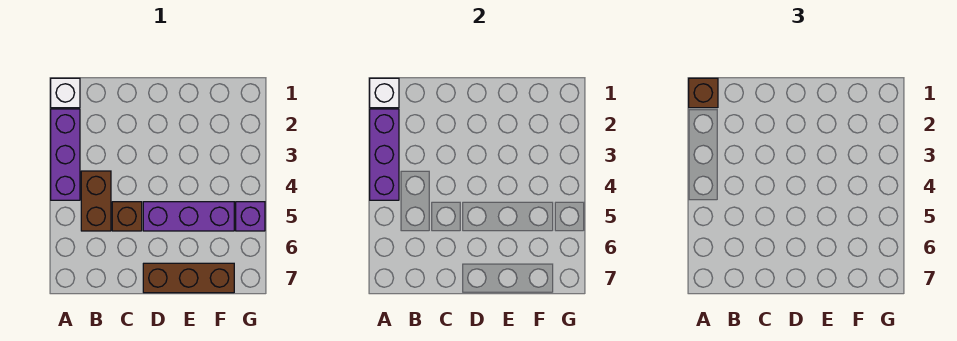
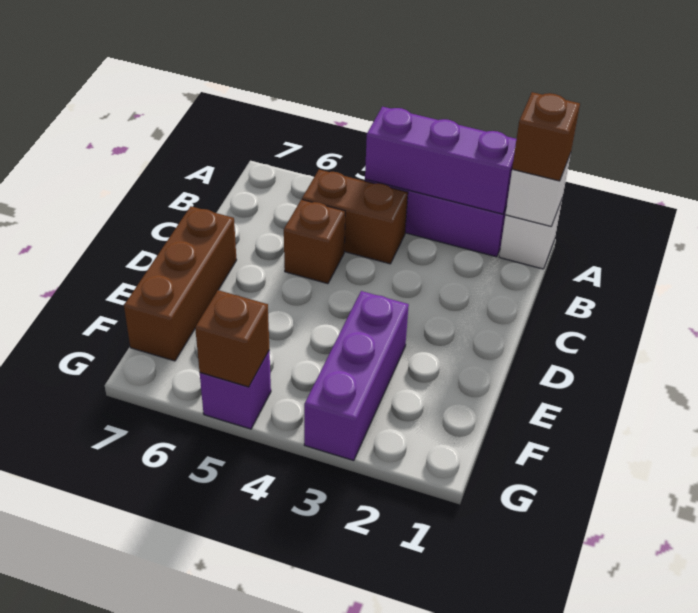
purple 1x3 brick [143,202,234,231] -> purple 1x3 brick moved to [304,291,409,461]
none -> brown 1x1 brick [195,290,269,387]

